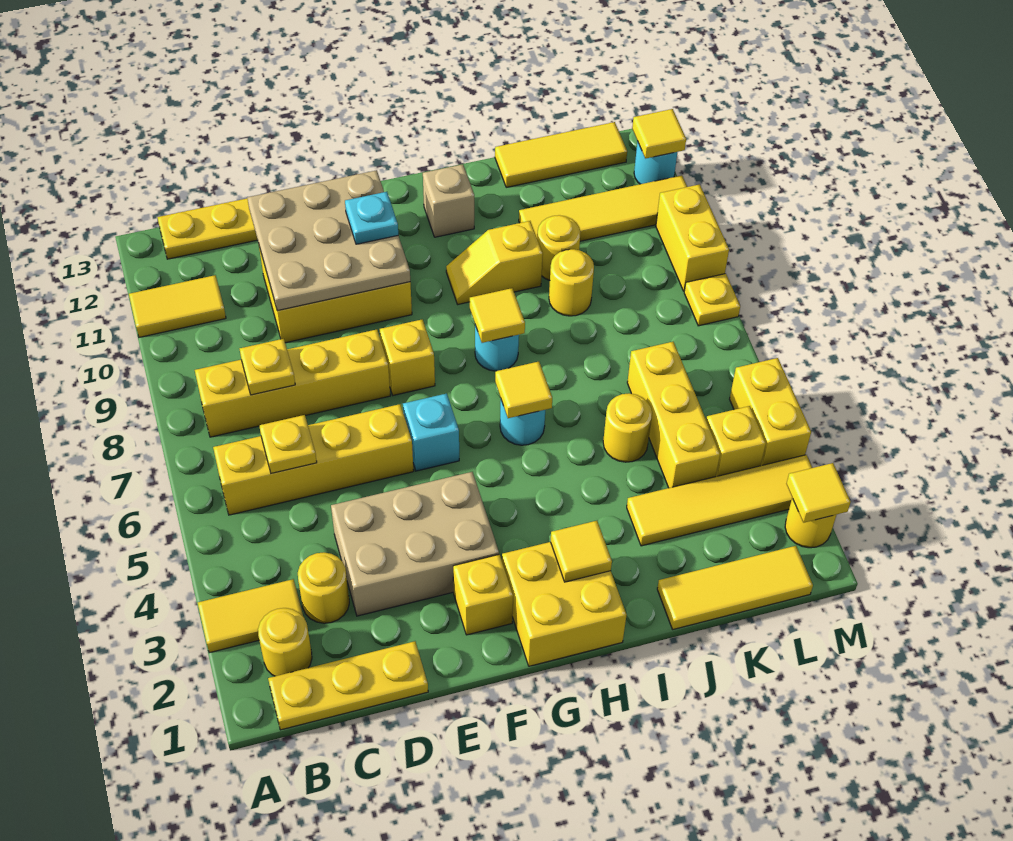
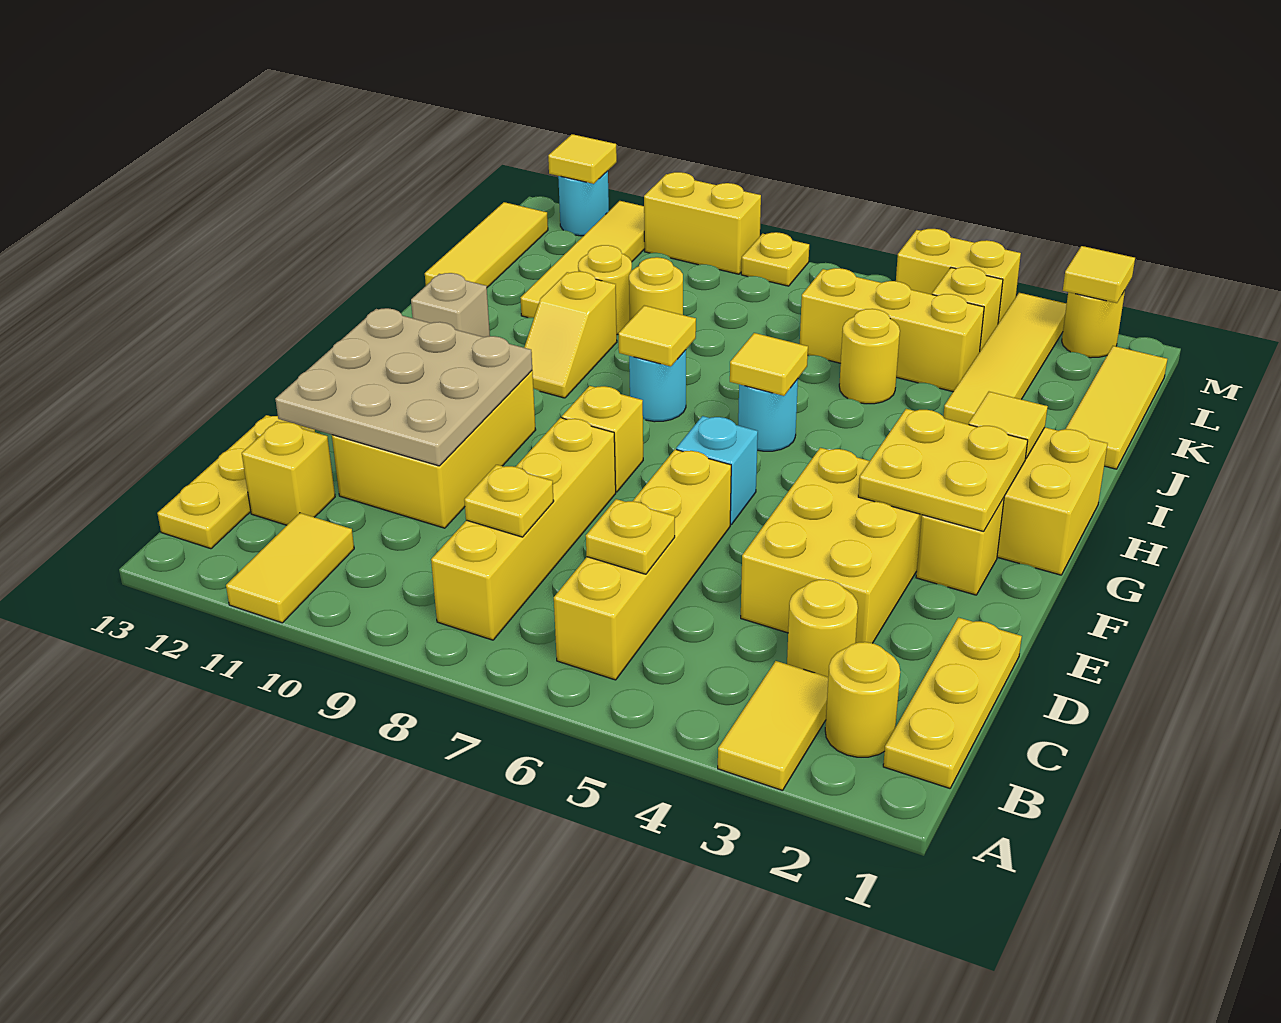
none -> yellow 1x1 brick [242,421,335,525]
tan 2x3 brick [331,472,499,616] -> yellow 2x3 brick [741,448,922,643]
none -> yellow 2x2 plate [858,409,1028,532]
cyan 1x1 plate [345,192,398,244] -> none

